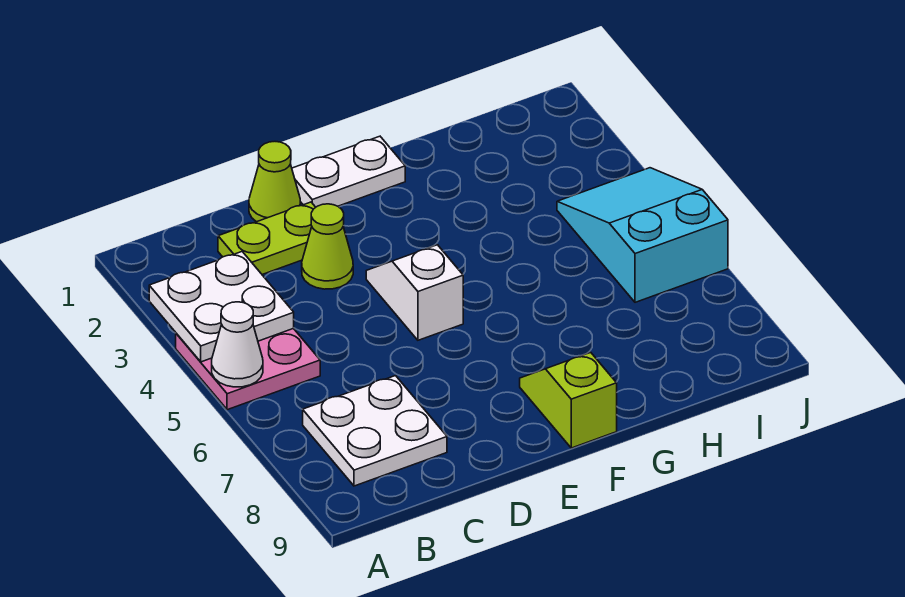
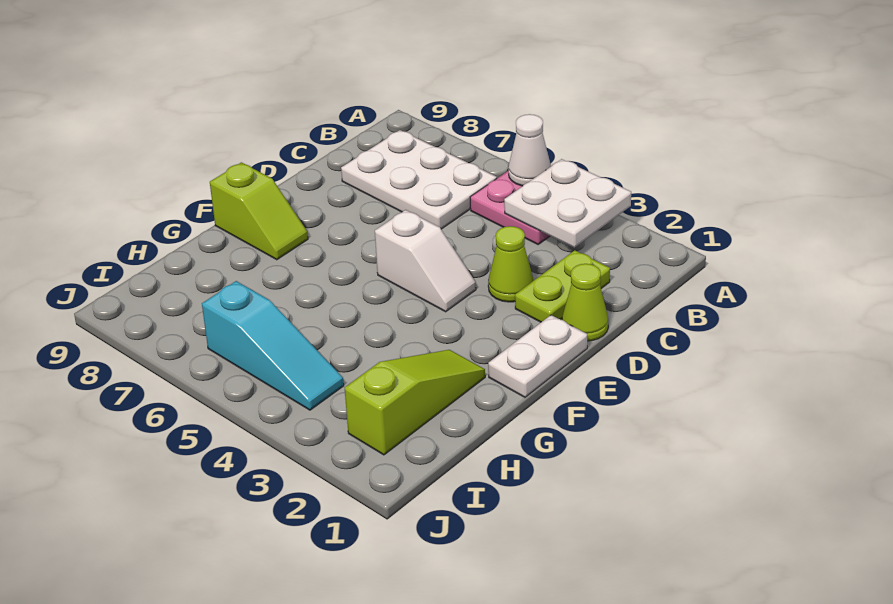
white 2x2 plate [303,376,447,486] -> white 2x3 plate [341,130,497,229]
none -> lime 1x3 slope [345,350,485,455]
cyan 2x3 slope [557,168,728,302] -> cyan 1x3 slope [202,281,344,410]

